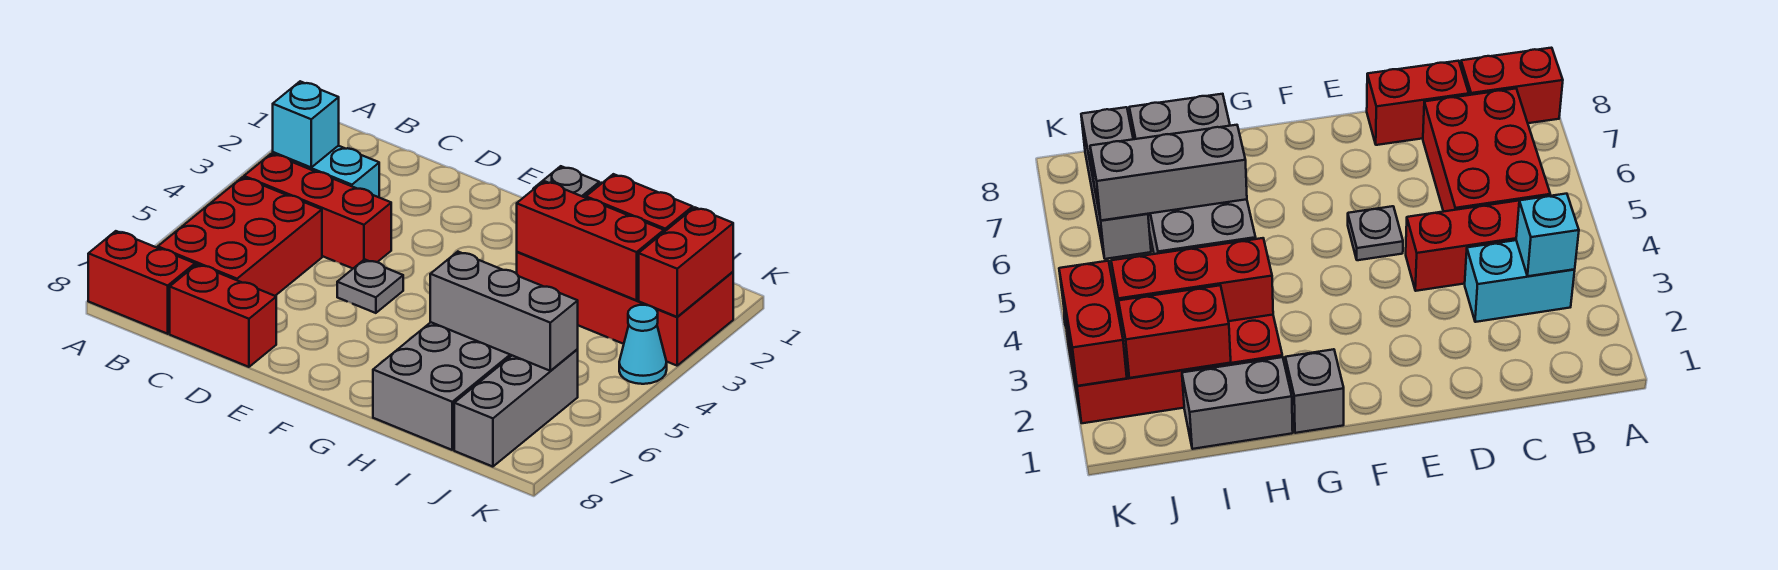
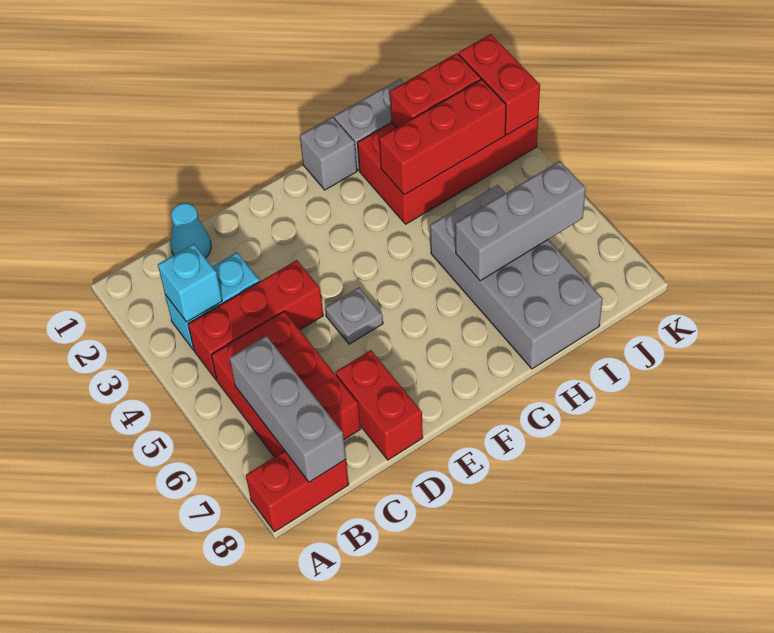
red 1x2 brick [170,264,276,367] -> red 1x2 brick turned to [336,350,423,460]
grey 1x3 brick [454,349,578,467] -> grey 1x3 brick moved to [230,336,346,482]
cyan 1x1 cone [619,305,667,384] -> cyan 1x1 cone moved to [171,203,211,258]

